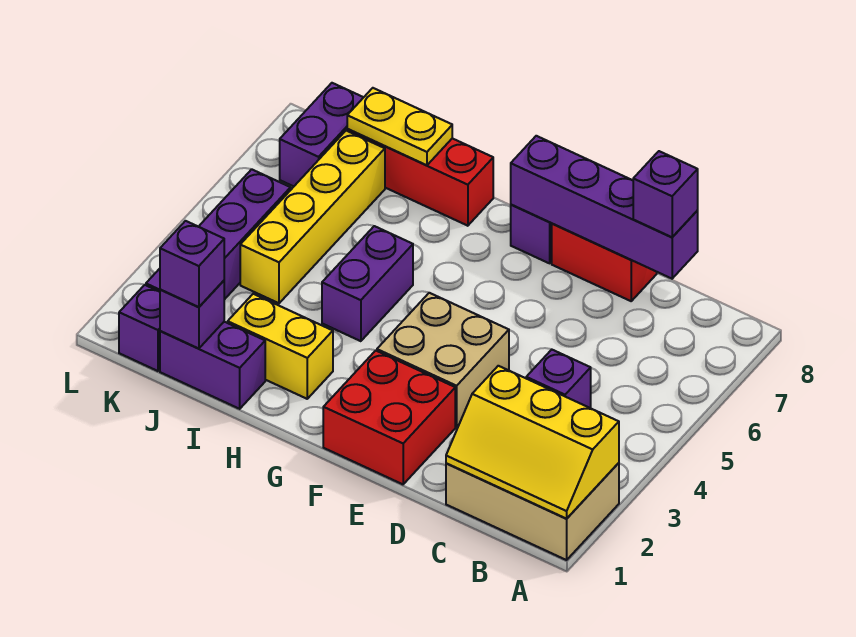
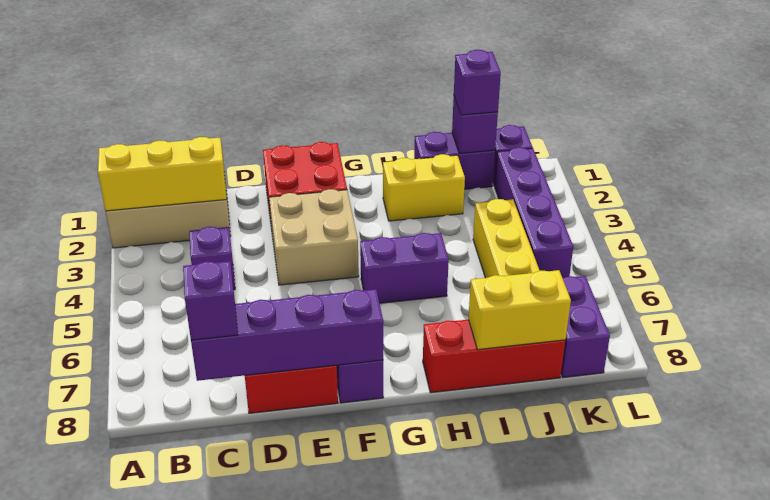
purple 1x2 brick [322,226,413,341] -> purple 1x2 brick turned to [360,233,449,303]
yellow 1x2 plate [347,88,452,165] -> yellow 1x2 brick [468,270,571,350]

